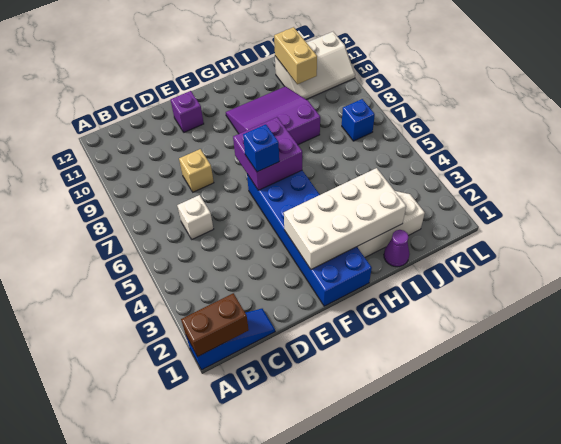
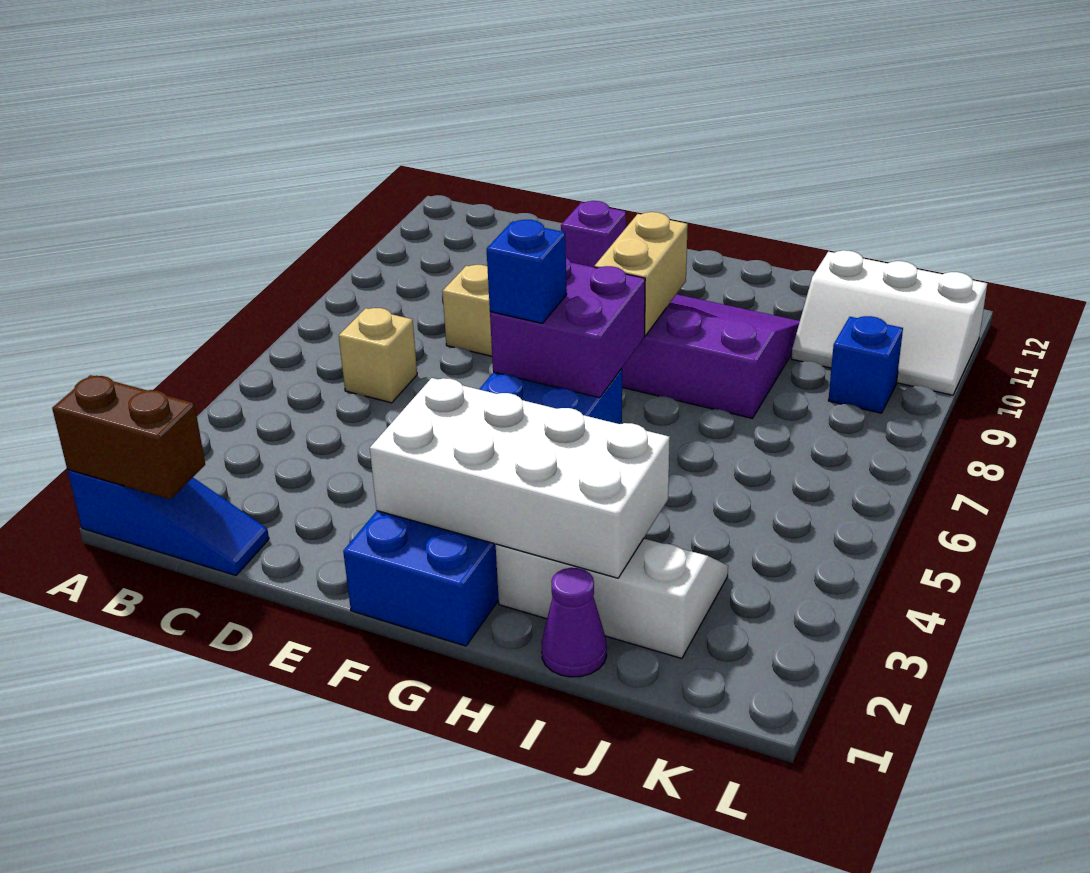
white 1x1 brick [177,195,213,239] -> tan 1x1 brick [339,308,417,403]
tan 1x2 brick [274,27,317,84] -> tan 1x2 brick moved to [594,212,688,336]
blue 1x1 brick [342,99,375,141] -> blue 1x1 brick moved to [828,316,903,413]

